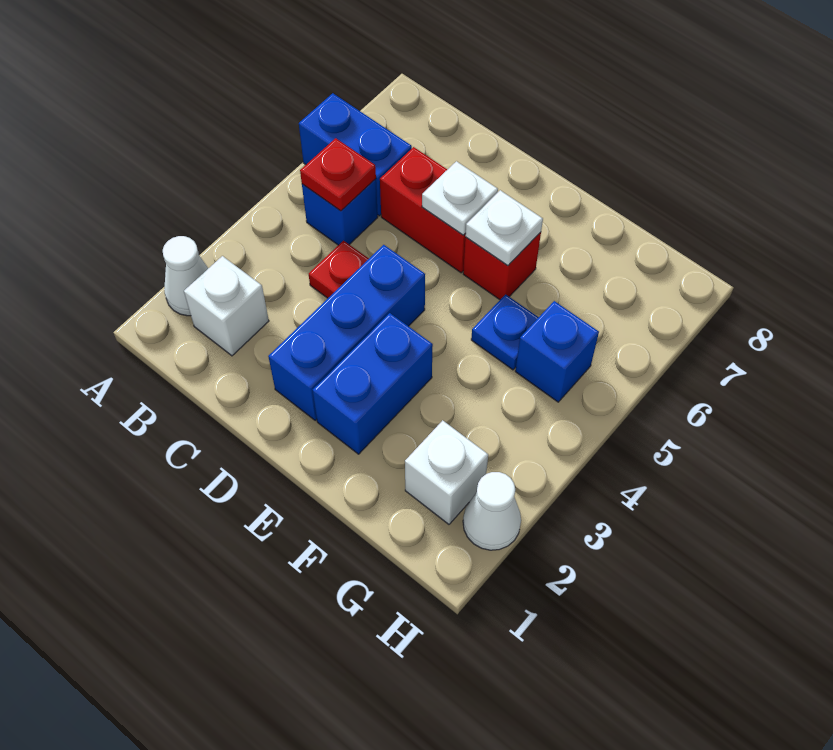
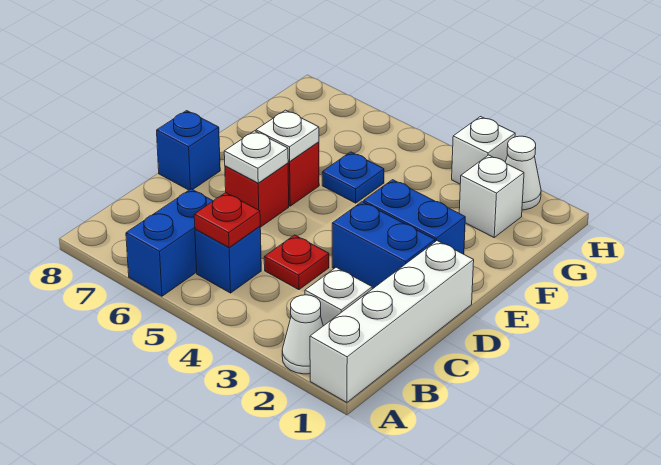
none -> white 1x4 brick [310,241,474,402]
red 1x2 brick [380,147,466,273] -> red 1x1 brick [225,163,289,227]
blue 1x3 brick [268,245,425,420] -> blue 1x2 brick [332,202,435,289]
blue 1x1 brick [515,301,599,402] -> blue 1x1 brick moved to [157,111,220,190]
none -> white 1x1 brick [452,117,515,184]

